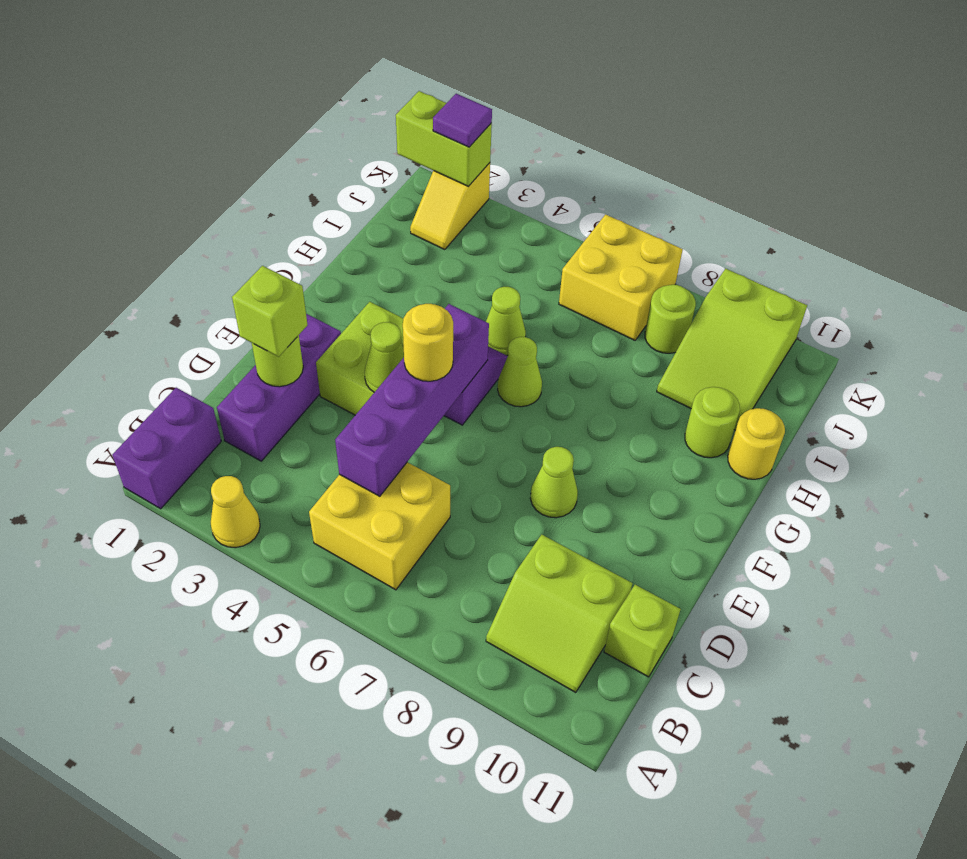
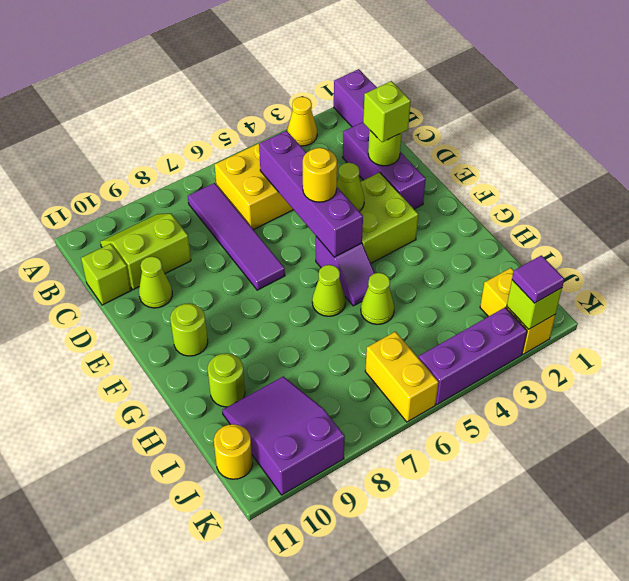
none -> purple 1x4 tile [188,183,285,290]
lime 1x1 cone [530,447,578,518] -> lime 1x1 cone moved to [139,256,172,308]
yellow 1x1 round brick [728,408,785,479] -> yellow 1x1 round brick moved to [214,424,253,479]
lime 2x3 slope [657,269,807,430] -> purple 2x3 slope [222,376,345,495]
yellow 1x2 slope [410,163,490,250] -> yellow 1x2 brick [480,268,555,354]
yellow 2x2 brick [559,214,683,340] -> yellow 1x2 brick [365,332,438,422]
lime 1x1 round brick [645,285,696,353] -> lime 1x1 round brick moved to [170,303,208,356]
lime 1x2 brick [396,91,492,186] -> lime 1x1 brick [507,280,562,329]
none -> purple 1x3 brick [419,307,527,404]

